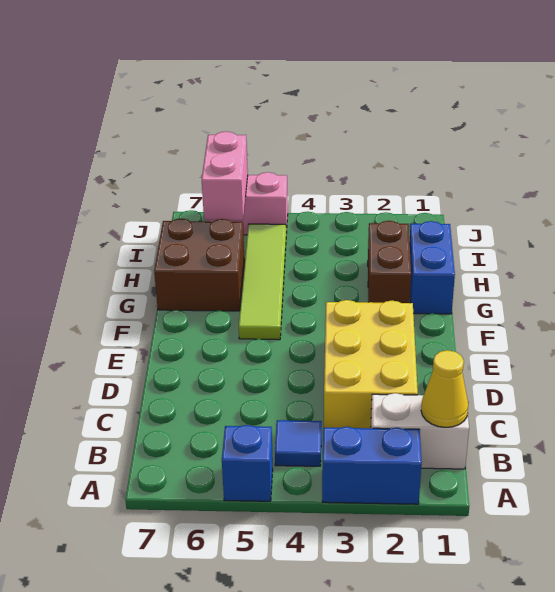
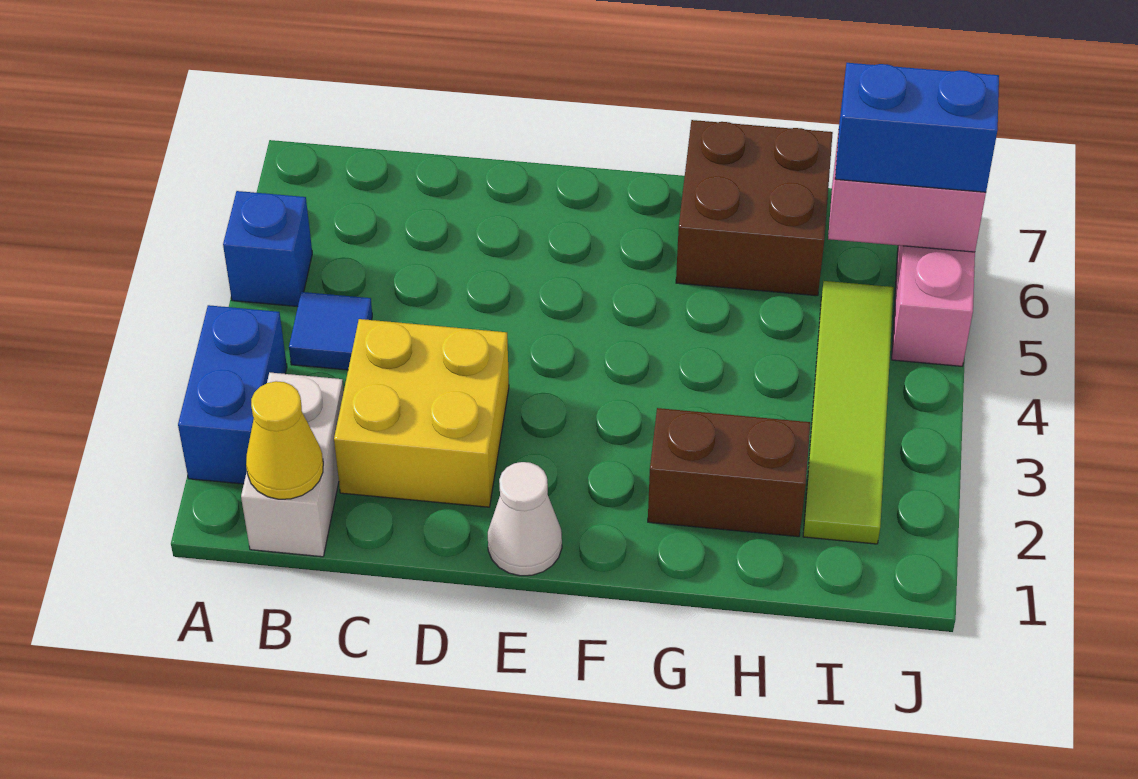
yellow 2x3 brick [324,300,418,428] -> yellow 2x2 brick [334,319,509,507]
none -> white 1x1 cone [488,462,562,576]
lime 1x4 tile [239,224,286,340] -> lime 1x4 tile turned to [803,281,894,544]
blue 1x2 brick [410,221,455,314] -> blue 1x2 brick moved to [835,63,999,192]

